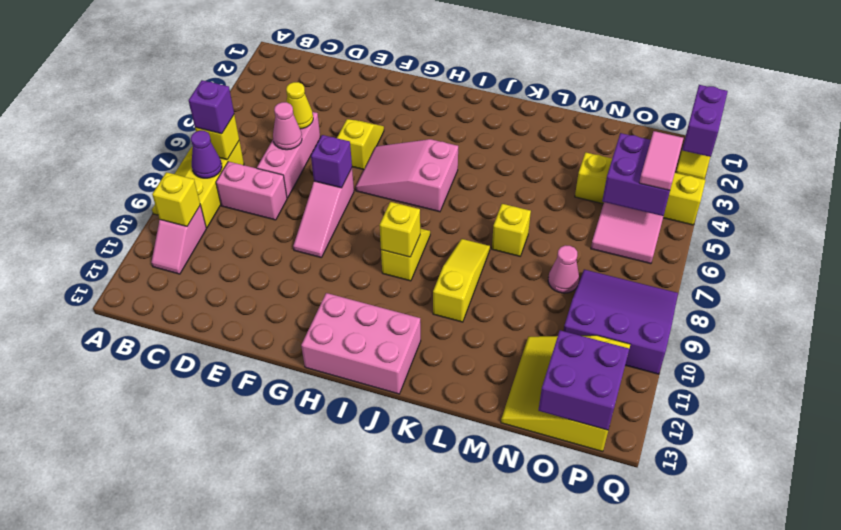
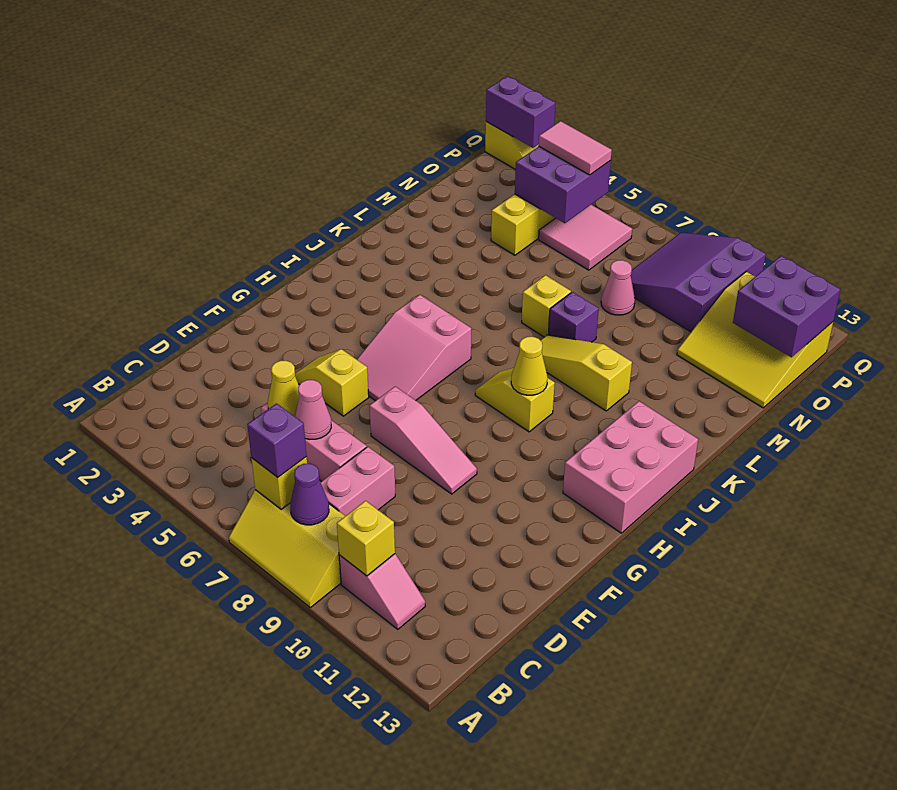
purple 1x1 brick [311,135,352,188] -> purple 1x1 brick moved to [548,292,599,342]
yellow 1x1 brick [380,202,420,257] -> yellow 1x1 cone [511,337,547,395]

